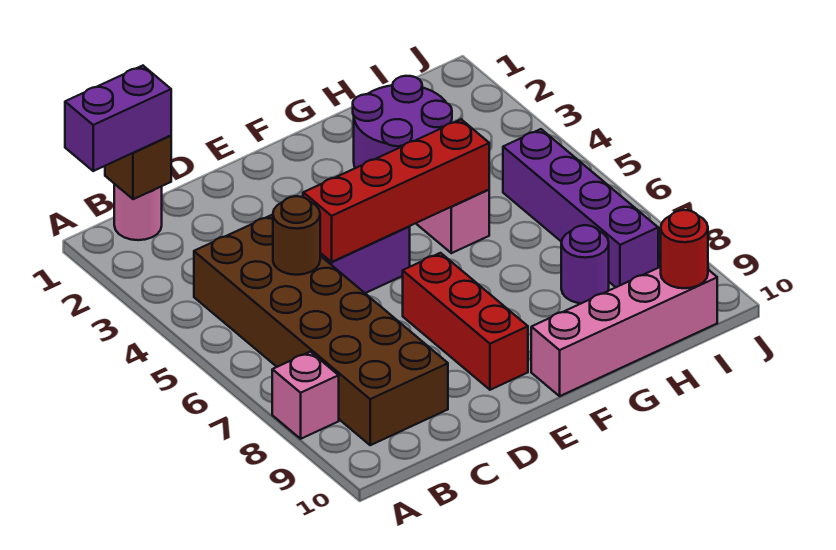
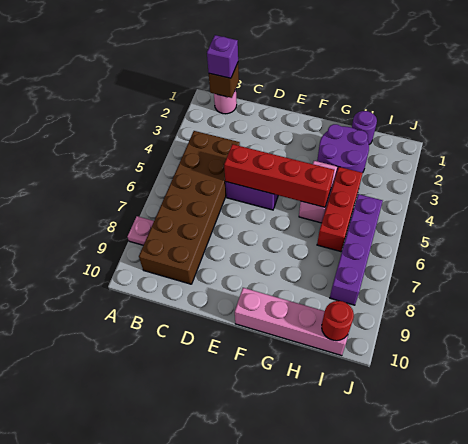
purple 1x2 brick [65,66,171,171] -> purple 1x1 brick [207,35,238,78]
pink 1x1 brick [272,352,339,439] -> pink 1x1 plate [128,216,154,245]
brown 1x1 round brick [273,196,320,275] -> none
red 1x3 brick [403,253,528,390] -> red 1x3 brick moved to [317,167,363,252]
purple 1x1 round brick [561,225,609,303] -> purple 1x1 round brick moved to [352,111,377,144]

